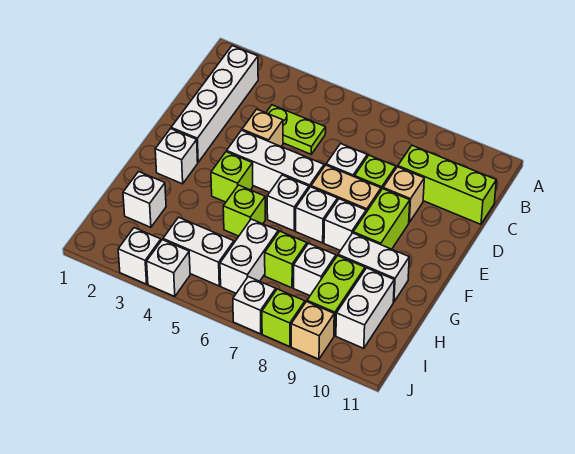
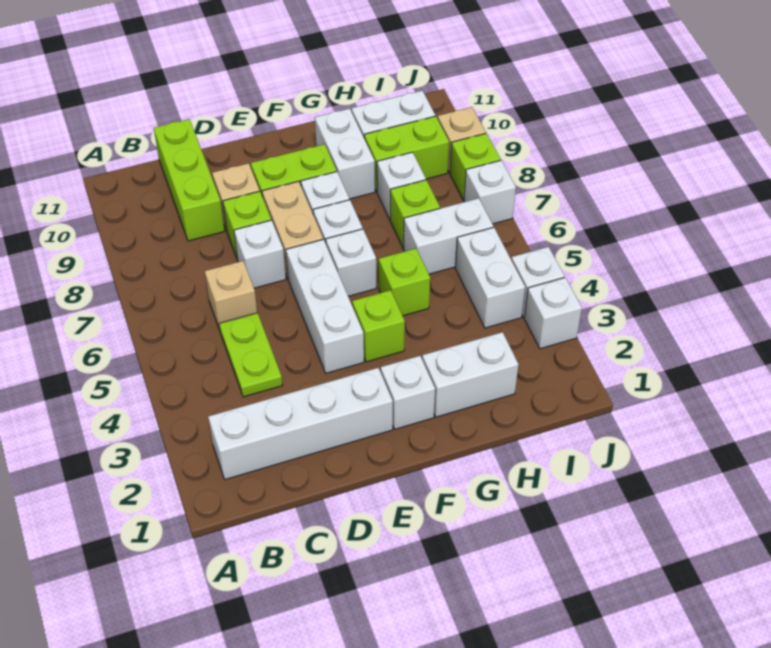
tan 1x1 brick [242,109,283,146] -> tan 1x1 brick moved to [205,261,257,330]
white 1x1 brick [123,172,166,227] -> white 1x2 brick [422,332,519,417]

